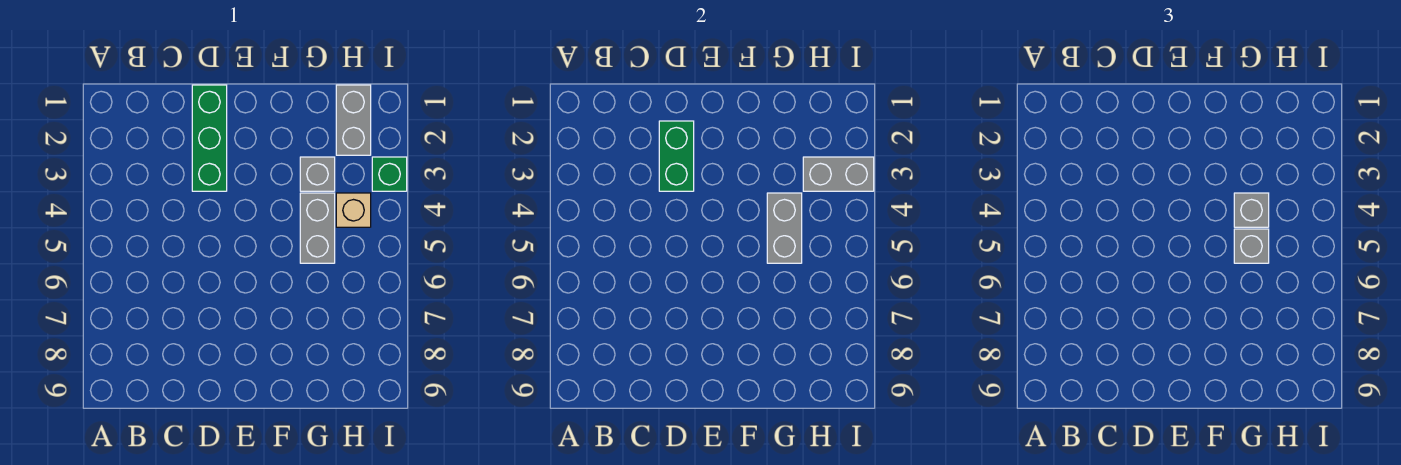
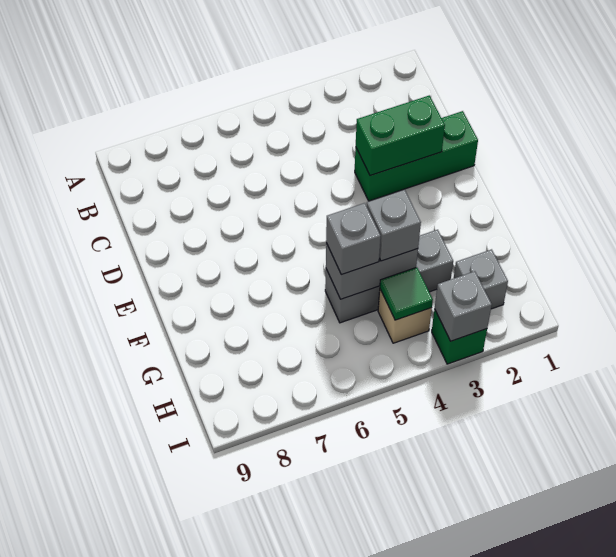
grey 1x2 brick [336,85,371,155] -> grey 1x1 brick [454,249,508,309]
grey 1x2 brick [803,157,874,191] -> grey 1x1 brick [435,271,492,341]
none -> green 1x1 tile [380,267,433,320]

